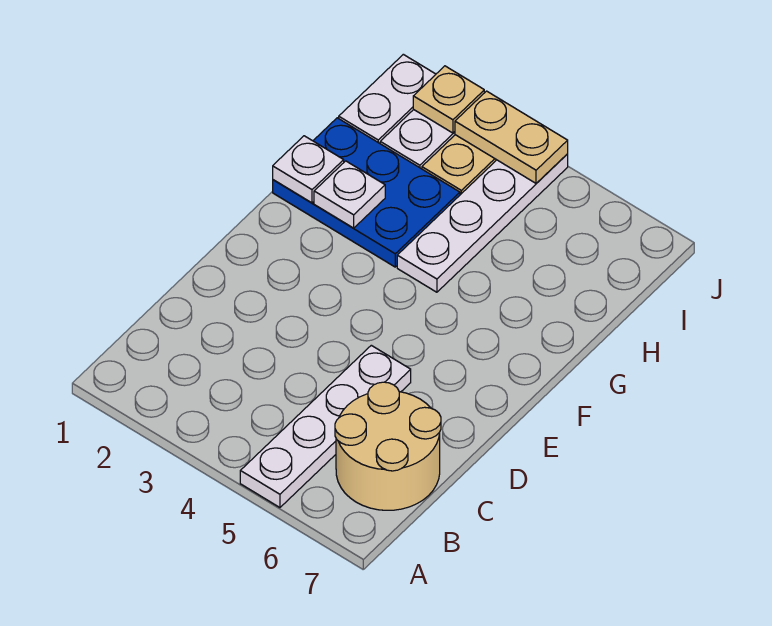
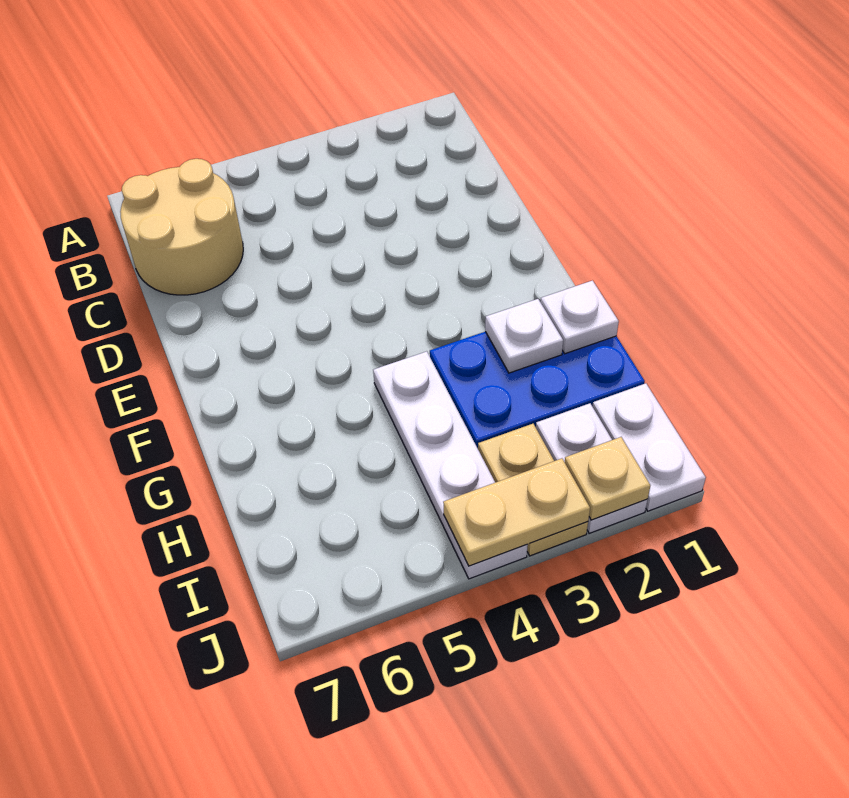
white 1x4 plate [240,345,411,507] -> none

